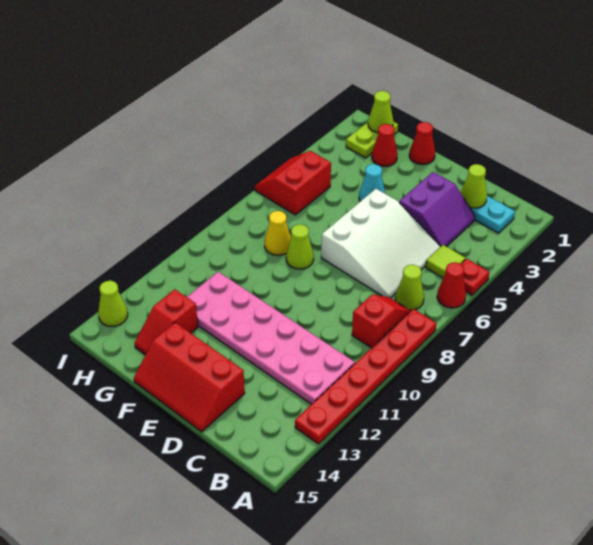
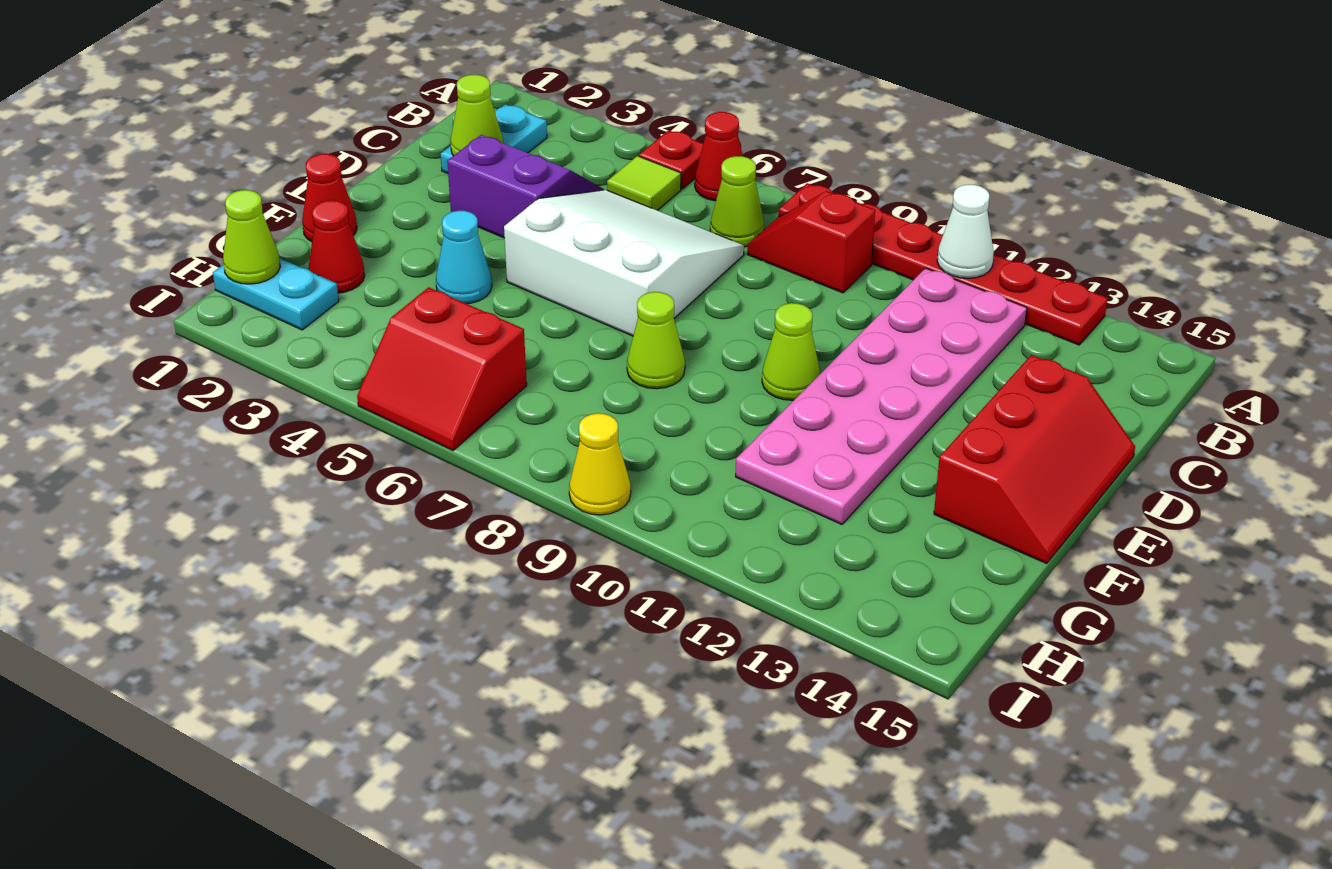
none -> white 1x1 cone [937,185,994,278]
yellow 1x1 cone [265,211,291,255] -> yellow 1x1 cone moved to [569,413,631,515]
red 1x2 slope [135,289,198,355] -> none
lime 1x2 plate [346,122,398,158] -> cyan 1x2 plate [213,258,339,330]
lime 1x1 cone [98,281,128,326] -> lime 1x1 cone moved to [762,303,820,400]

